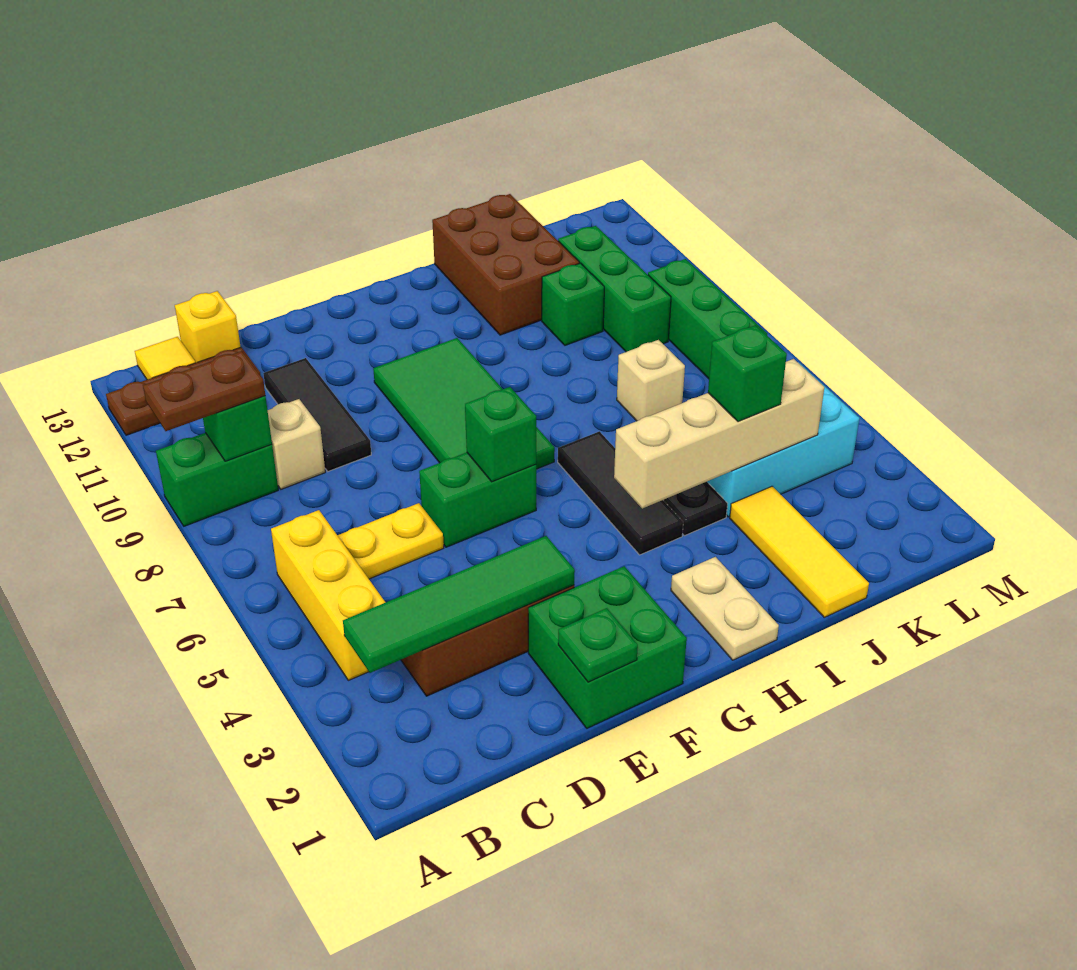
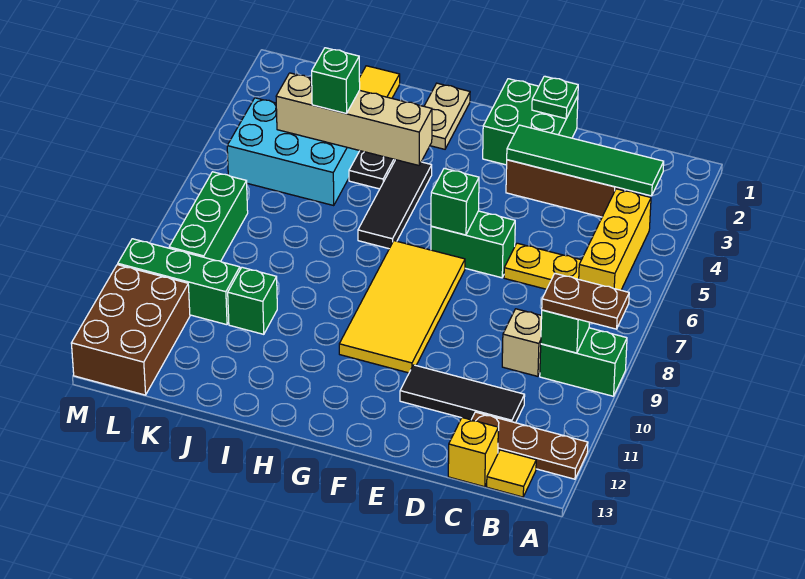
black 1x3 tile [263,358,371,471] -> black 1x3 tile turned to [400,365,525,423]
green 2x4 tile [373,338,555,469] -> yellow 2x4 tile [339,241,465,373]
brown 2x3 brick [432,194,579,335] -> brown 2x3 brick moved to [71,265,190,395]
tan 1x1 brick [617,340,685,421] -> none
green 1x3 brick [558,226,671,352] -> green 1x3 brick turned to [118,239,240,325]

